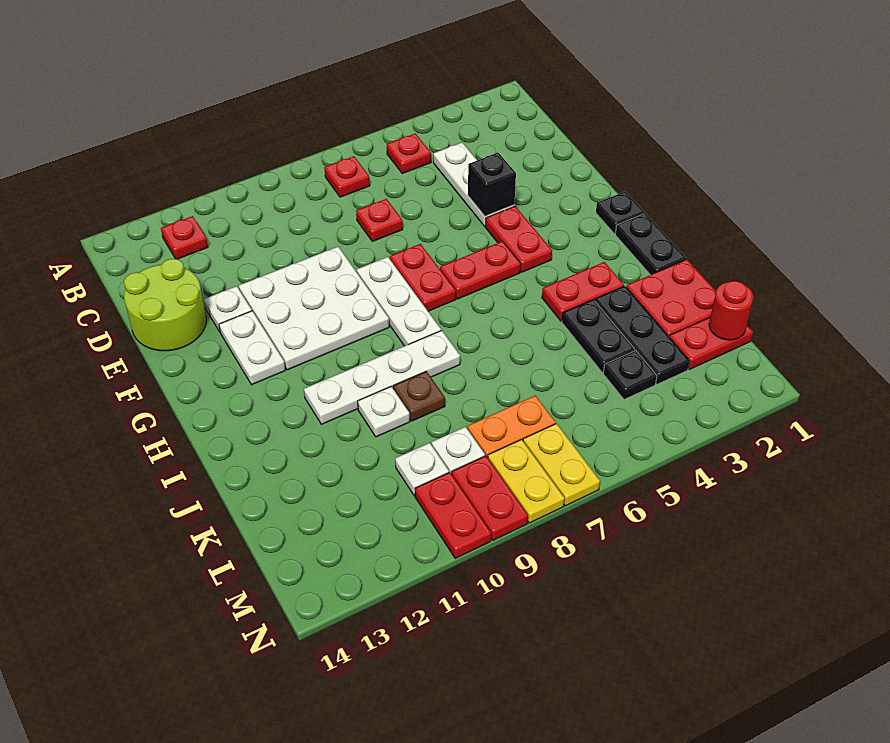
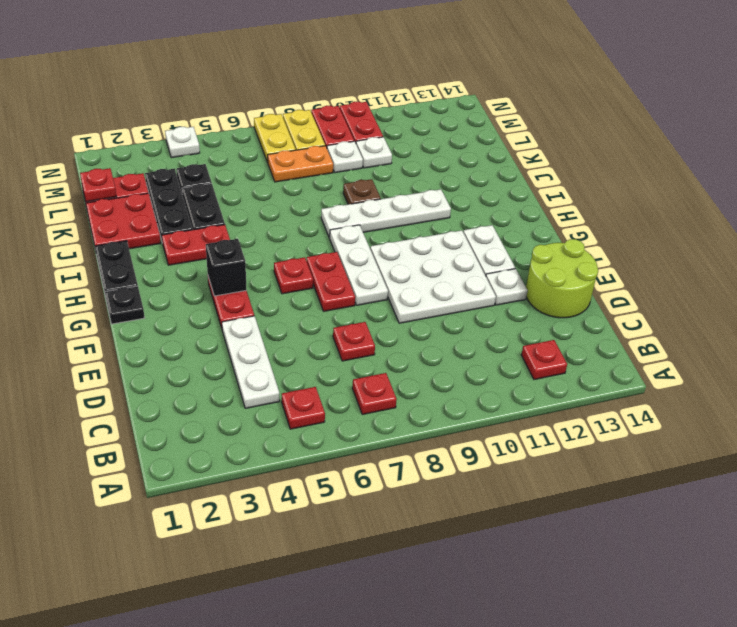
black 1x1 brick [468,153,516,216] -> black 1x1 brick moved to [206,239,247,296]
red 1x2 plate [440,241,521,299] -> red 1x1 plate [274,257,313,294]
white 1x1 plate [358,387,410,437] -> white 1x1 plate moved to [165,127,200,158]
red 1x1 round brick [709,281,753,340] -> red 1x1 plate [80,168,116,202]

